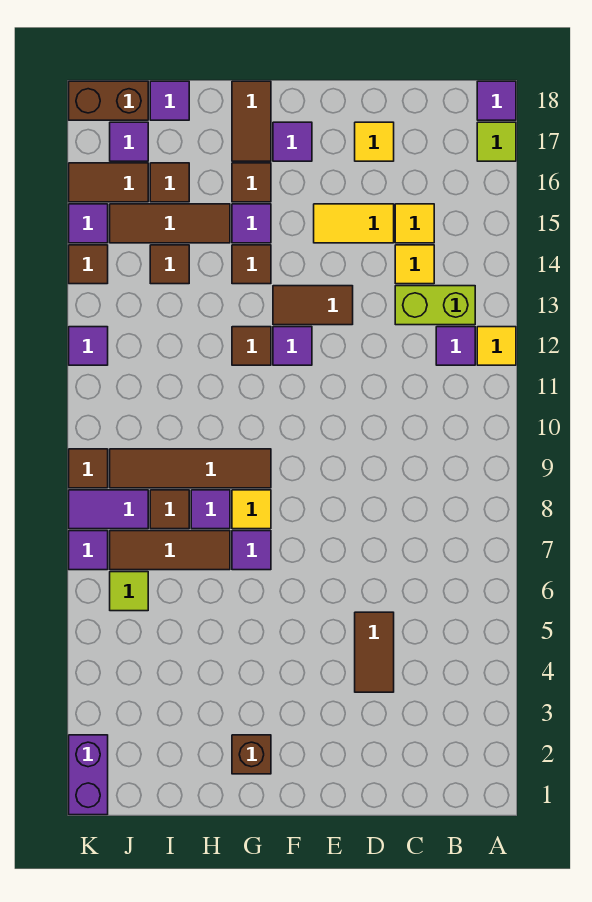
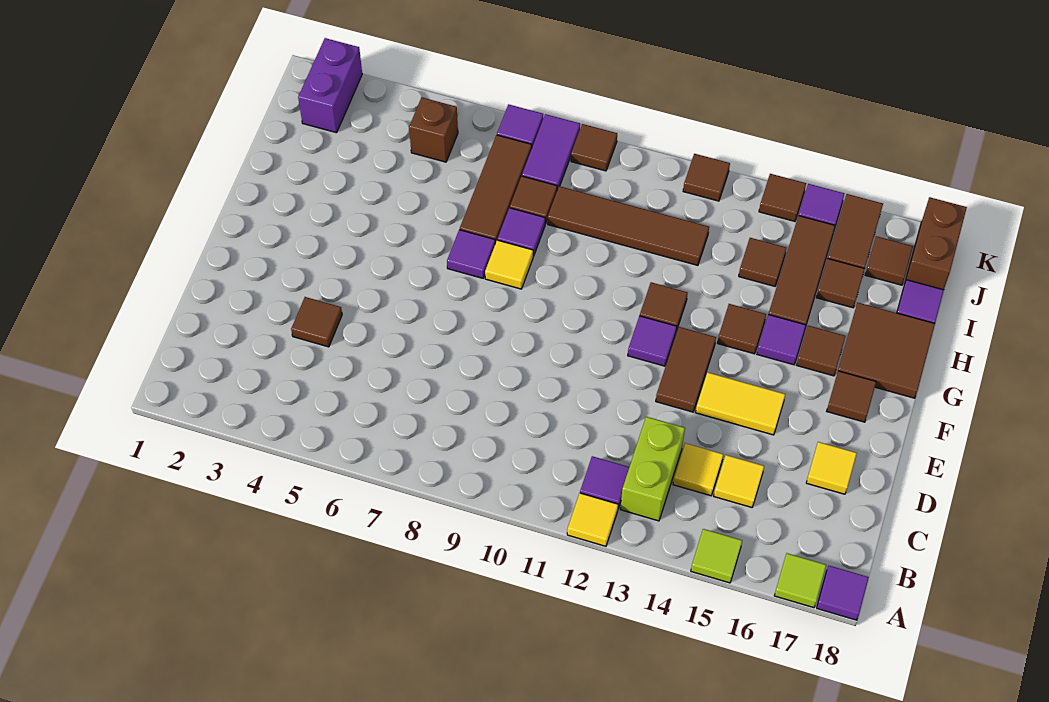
brown 1x2 tile [355,612,394,692] -> brown 1x1 tile [291,297,342,347]
yellow 1x2 tile [314,204,394,243] -> yellow 1x2 tile turned to [696,372,785,435]
purple 1x1 tile [273,122,312,161] -> brown 1x1 tile [827,371,876,422]
brown 1x1 brick [232,735,271,774] -> brown 1x1 brick moved to [409,98,458,162]
brown 1x4 tile [110,449,271,488] -> brown 1x4 tile turned to [548,186,709,265]
brown 1x2 tile [232,81,271,161] -> brown 2x2 tile [838,303,935,398]
lime 1x1 tile [110,572,148,611] -> lime 1x1 tile moved to [691,529,742,583]
purple 1x1 tile [110,122,148,161] -> brown 1x1 tile [865,236,913,285]
purple 1x2 brick [69,735,108,815] -> purple 1x2 brick turned to [298,38,362,133]
purple 1x1 tile [69,327,108,365] -> brown 1x1 tile [683,154,730,201]

